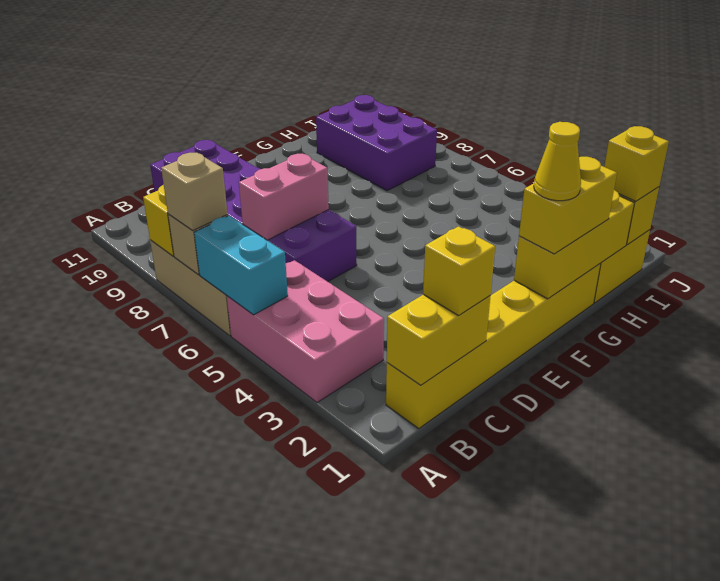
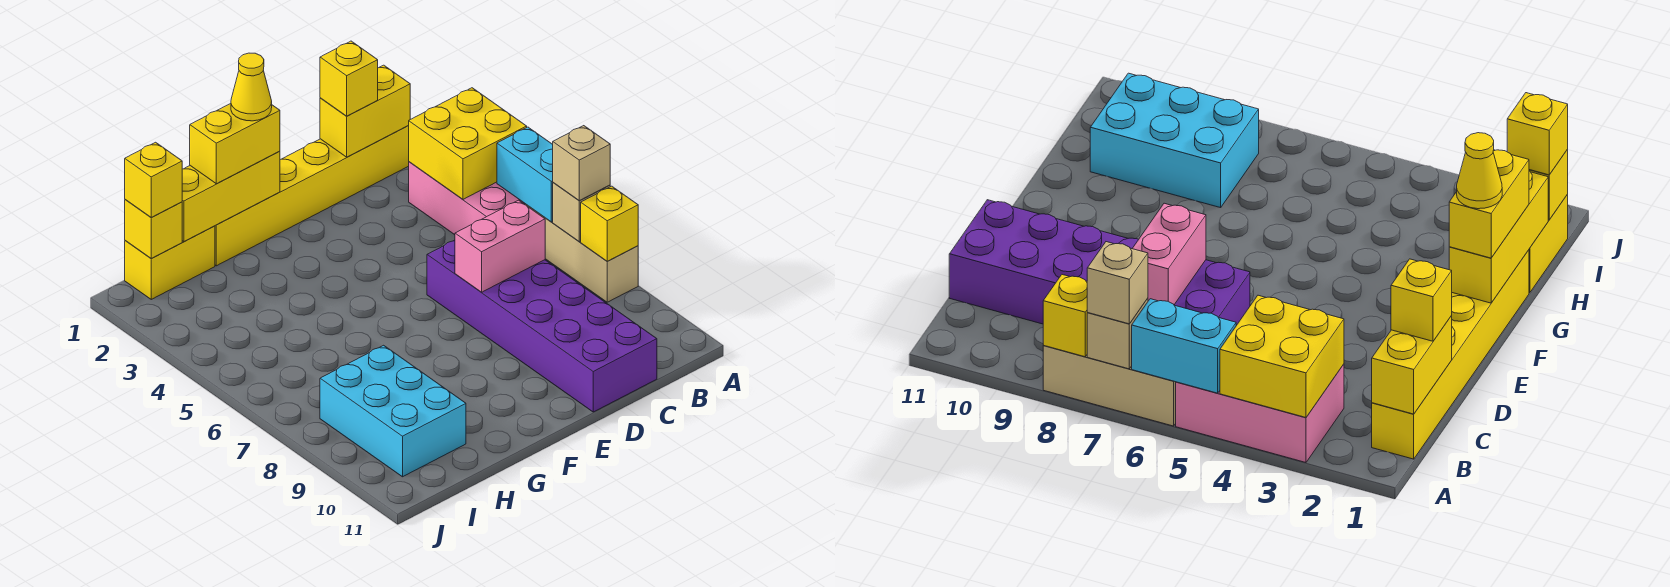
none -> yellow 2x2 brick [408,88,527,199]
purple 2x3 brick [316,95,437,190] -> cyan 2x3 brick [320,345,466,477]

